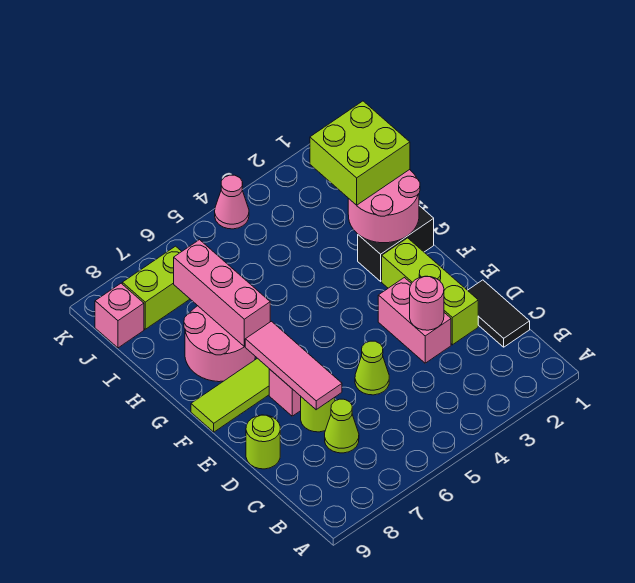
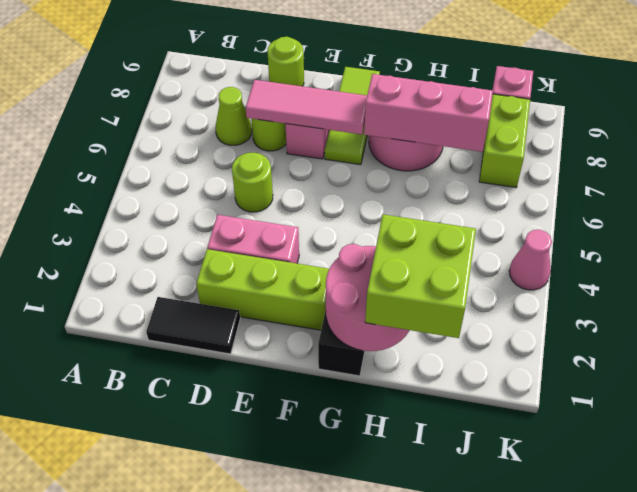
pink 1x1 round brick [410,276,444,330] -> none
lime 1x1 cone [355,341,389,395] -> lime 1x1 round brick [232,153,273,212]

